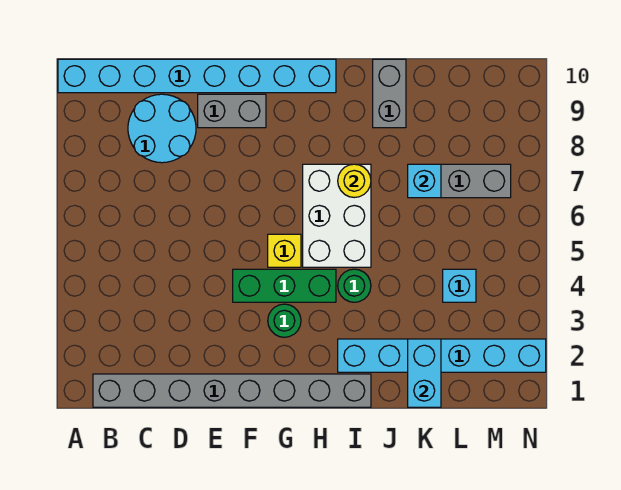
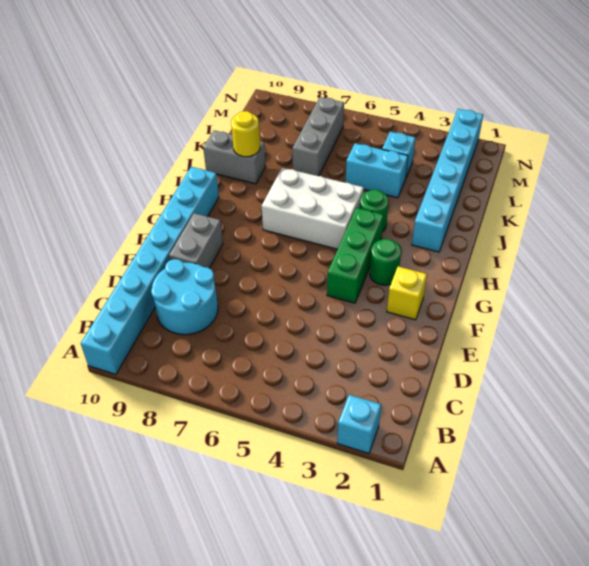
grey 1x8 brick [93,374,371,407] -> none
yellow 1x1 brick [268,234,301,267] -> yellow 1x1 brick moved to [387,266,427,320]
yellow 1x1 round brick [338,164,371,198] -> yellow 1x1 round brick moved to [231,111,260,157]
cyan 1x2 brick [408,339,441,407] -> cyan 1x2 brick moved to [346,143,408,198]
cyan 1x1 brick [408,164,441,198] -> cyan 1x1 brick moved to [337,395,381,453]

